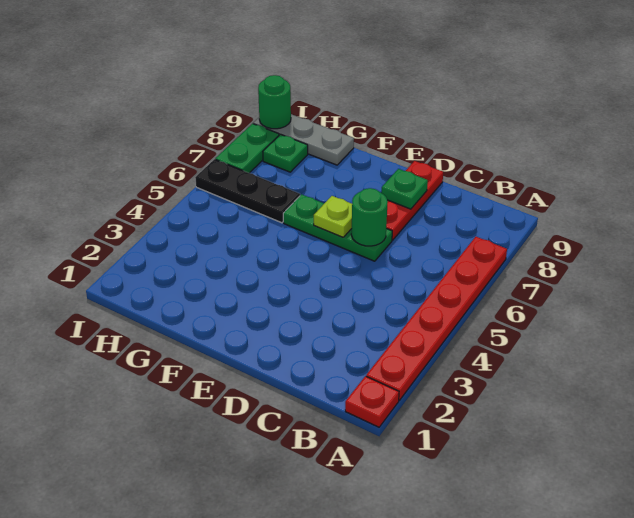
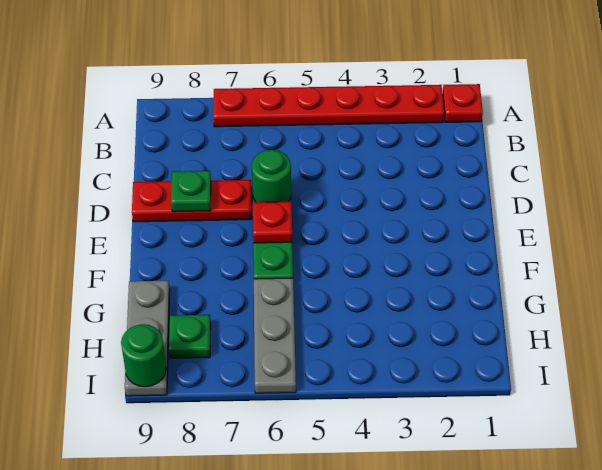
lime 1x1 plate [314,196,352,237] -> red 1x1 plate [253,202,292,243]
black 1x3 plate [195,159,300,223] -> grey 1x3 plate [254,278,296,393]
green 1x2 plate [215,124,279,173] -> none

